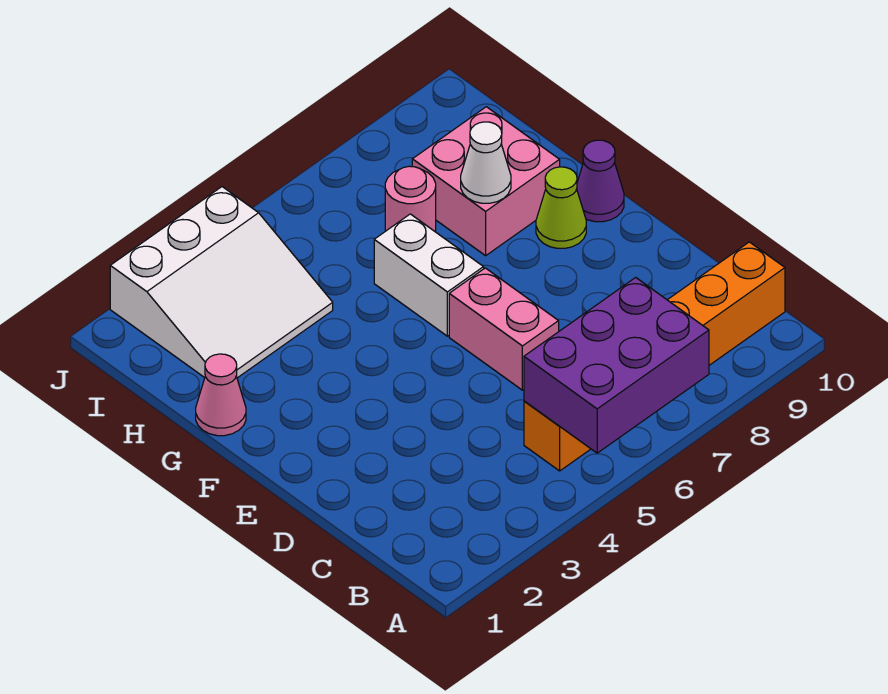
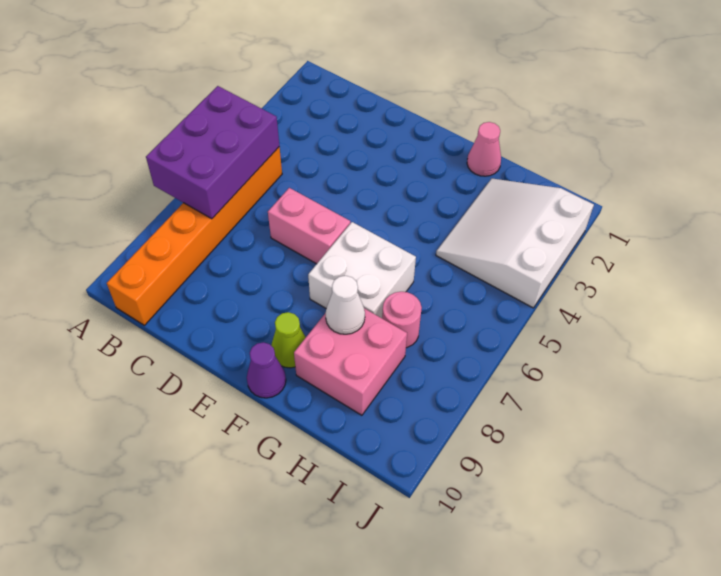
white 1x2 brick [374,214,484,336] -> white 2x2 brick [308,222,416,318]

